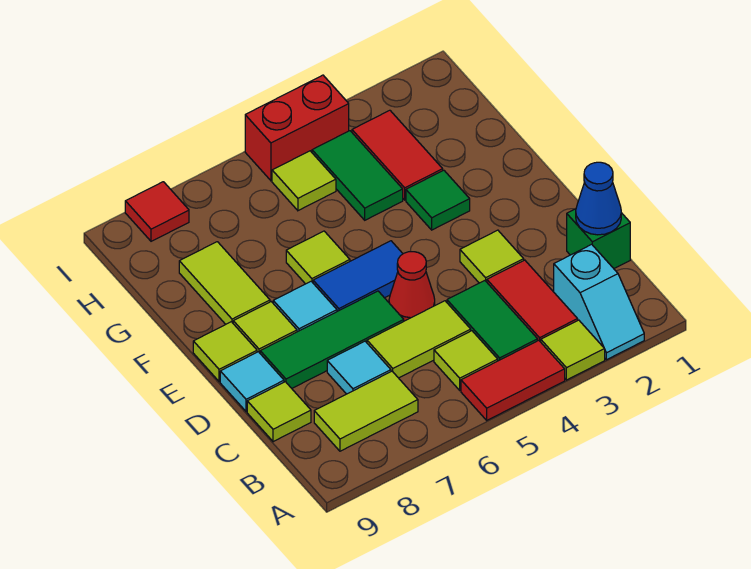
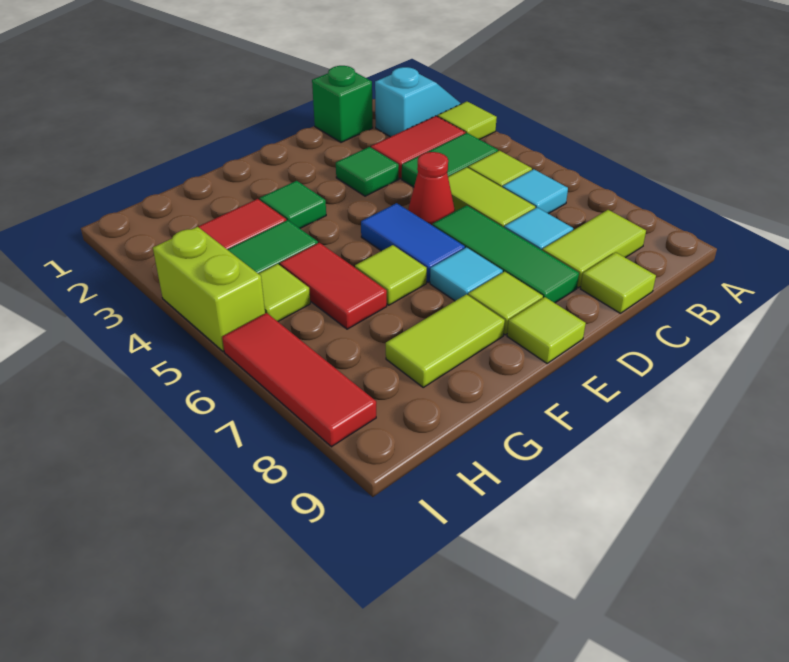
red 1x2 tile [461,340,565,420] -> red 1x2 tile moved to [280,243,387,329]
lime 1x2 tile [314,371,418,451] -> lime 1x2 tile turned to [542,210,646,288]
blue 1x1 cone [576,162,621,235] -> none
lime 1x1 tile [460,230,524,283] -> green 1x1 tile [336,147,399,196]
cyan 1x1 tile [220,352,284,412] -> cyan 1x1 tile moved to [503,169,568,214]
red 1x2 brick [245,75,349,181] -> lime 1x2 brick [153,227,265,351]
red 1x1 tile [125,182,189,241] -> red 1x3 tile [222,313,376,447]

